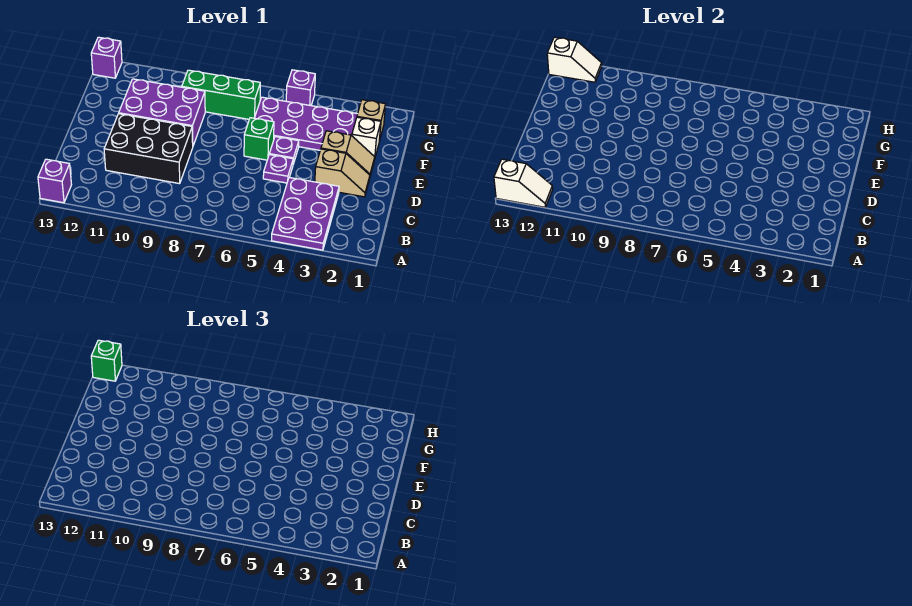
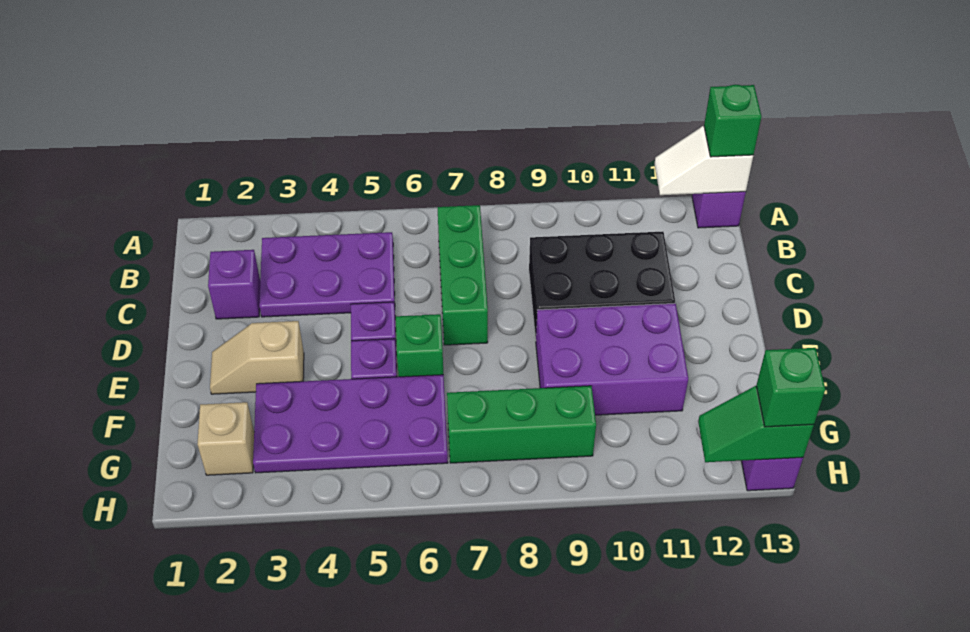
purple 2x3 plate [272,177,339,250] -> purple 2x3 plate turned to [259,232,395,317]
none -> green 1x1 brick [704,85,761,157]
none -> green 1x3 brick [438,205,488,345]
tan 1x2 slope [315,149,370,197] -> none
white 1x1 brick [352,117,381,157] -> none
purple 1x1 brick [286,70,315,106] -> purple 1x1 brick moved to [208,250,260,319]
white 1x2 slope [547,37,602,82] -> green 1x2 slope [698,386,814,462]

